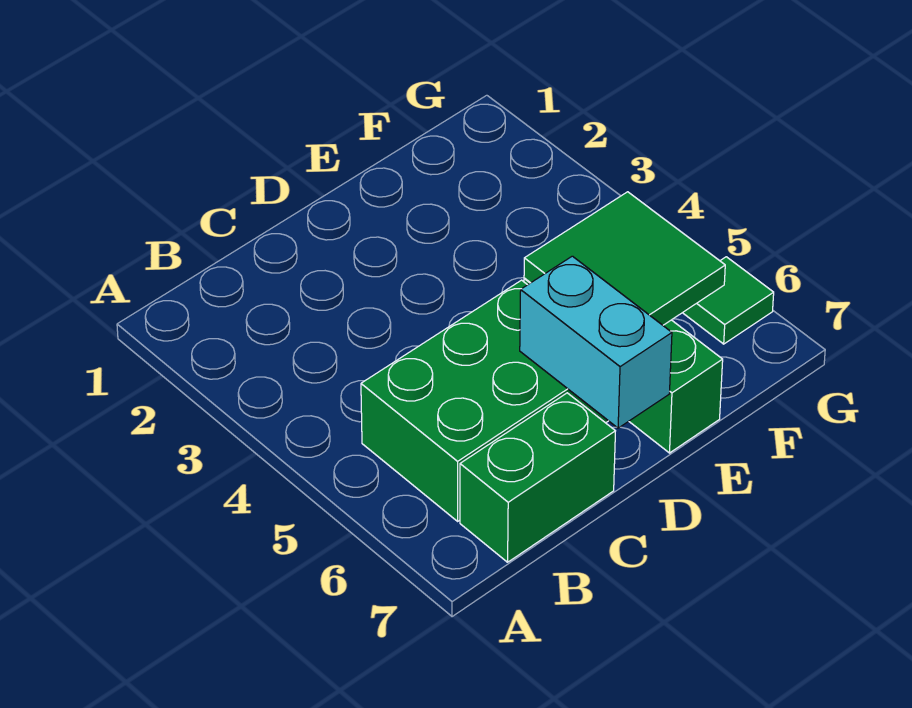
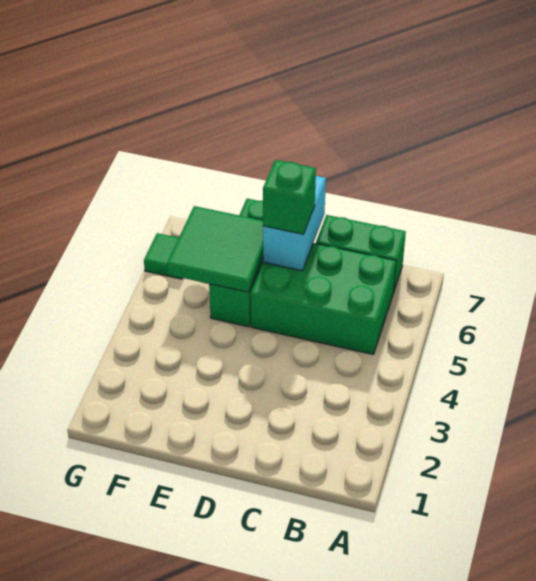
none -> green 1x1 brick [263,160,316,234]

